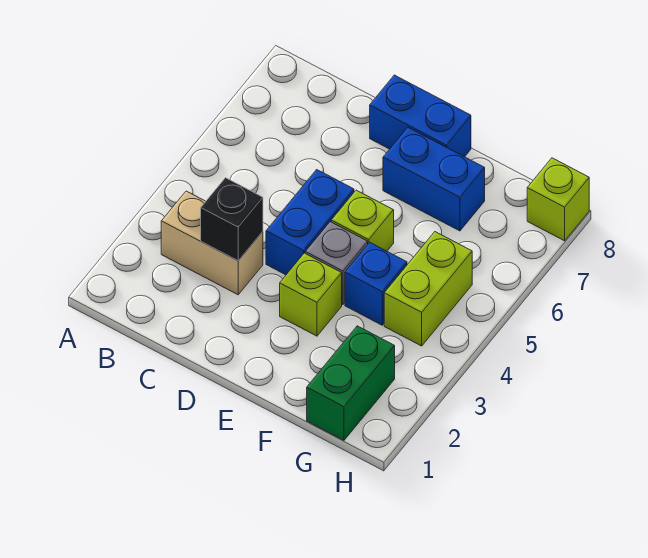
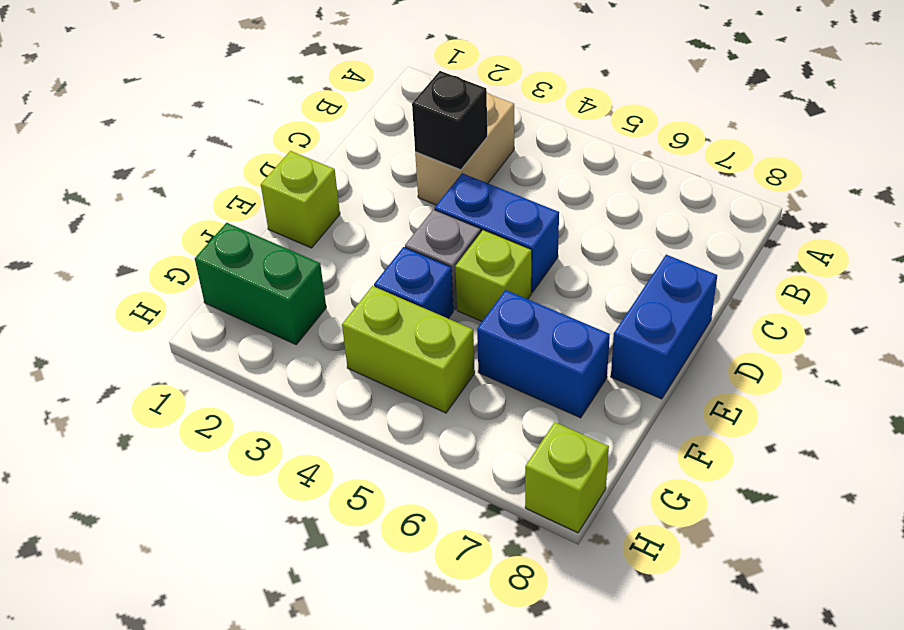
lime 1x1 brick [280,253,342,336] -> lime 1x1 brick moved to [261,151,340,248]
blue 1x2 brick [383,127,485,231] -> blue 1x2 brick turned to [477,290,610,418]

